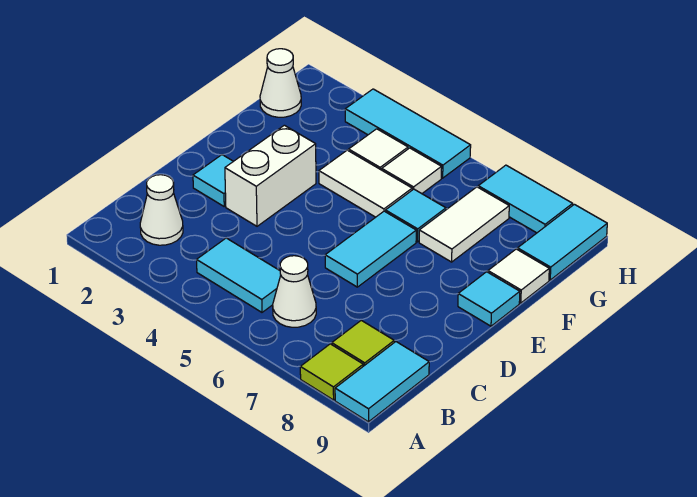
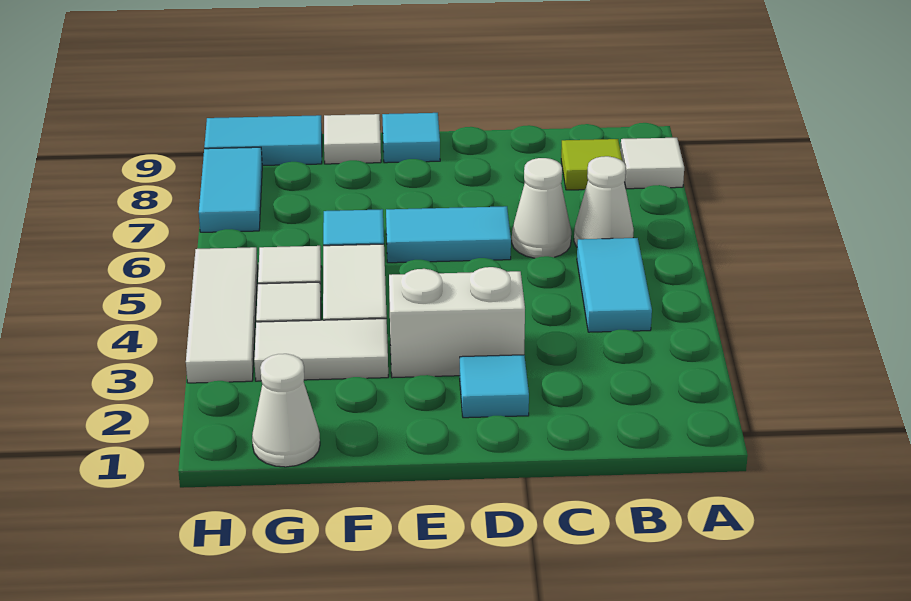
lime 1x1 tile [300,344,363,400] -> white 1x1 tile [620,138,684,189]
cyan 1x2 tile [335,342,429,422] -> none
white 1x1 cone [140,175,183,245] -> white 1x1 cone moved to [512,158,571,258]
white 1x2 tile [419,187,509,262] -> white 1x2 tile moved to [254,319,388,381]
cyan 1x3 tile [345,89,471,178] -> white 1x3 tile [186,247,258,383]

